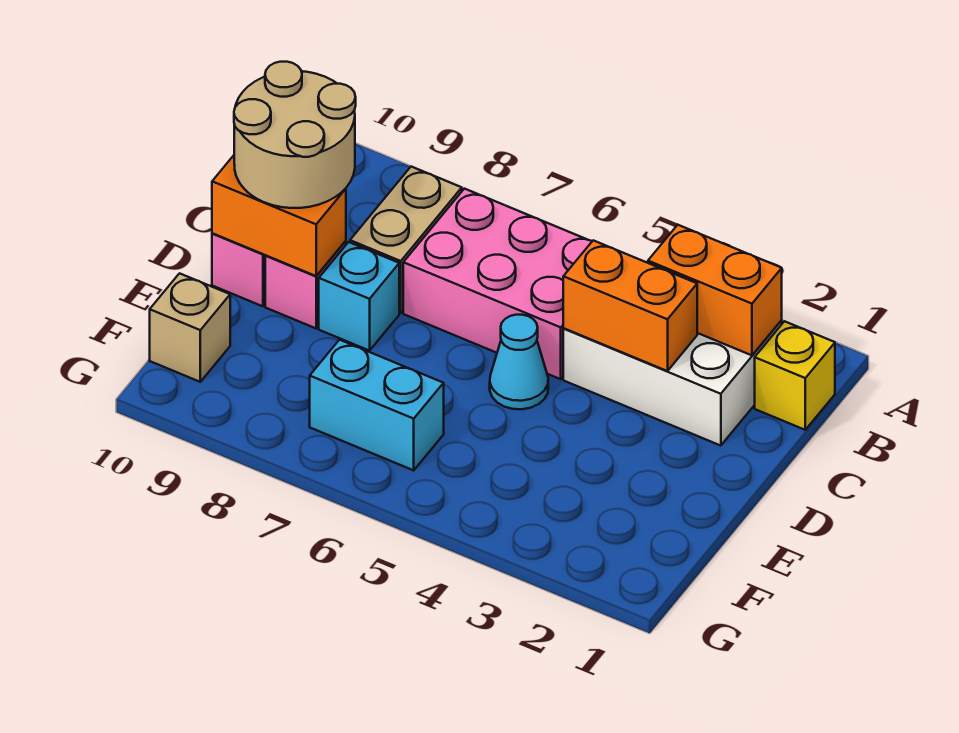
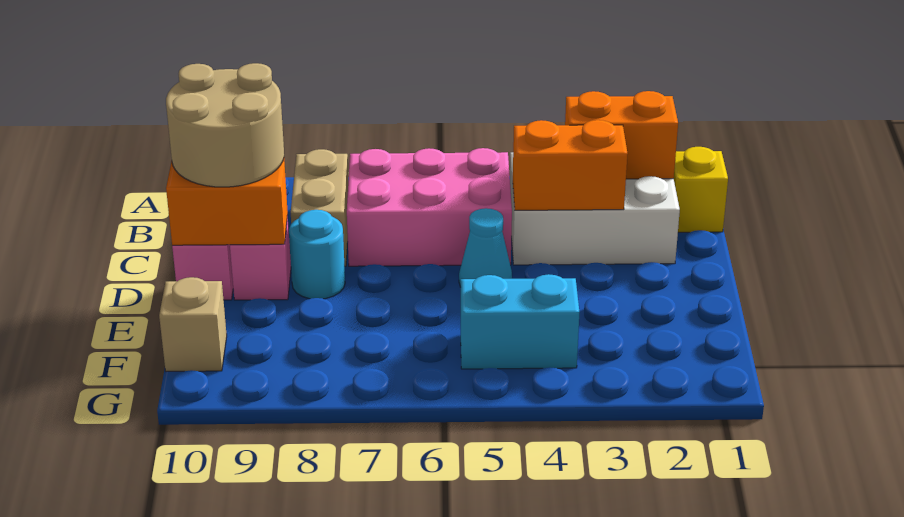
cyan 1x1 brick [319,242,399,351] -> cyan 1x1 round brick [289,210,345,299]
cyan 1x2 brick [310,340,444,470] -> cyan 1x2 brick moved to [461,274,580,369]

